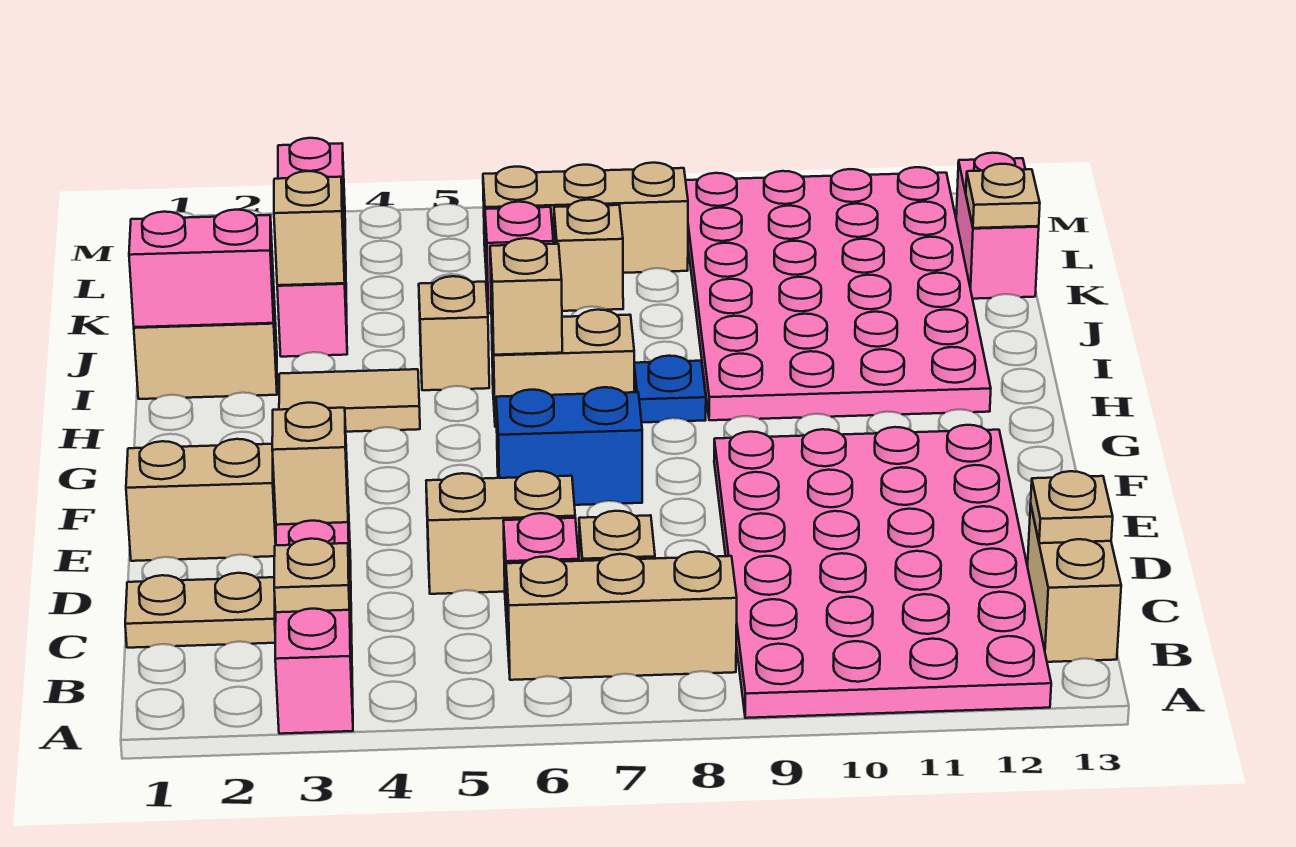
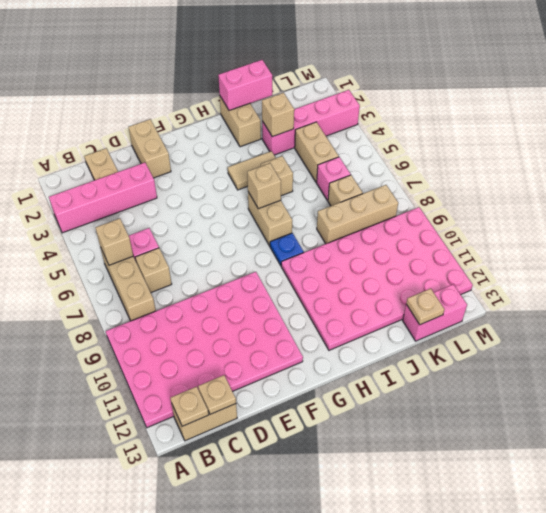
tan 1x1 plate [274,539,350,612] -> tan 1x1 plate moved to [170,387,209,426]
tan 1x1 brick [272,403,348,525] -> tan 1x1 brick moved to [96,218,133,265]
tan 1x2 brick [426,471,575,594] -> tan 1x2 brick moved to [295,122,339,183]
blue 1x2 brick [496,387,642,505] -> none
tan 1x2 tile [279,369,420,432] -> tan 1x2 tile turned to [228,151,276,190]
pink 1x2 brick [129,210,274,327] -> pink 1x2 brick turned to [218,60,272,110]
tan 1x3 brick [483,163,688,273] -> tan 1x3 brick turned to [317,185,398,244]

